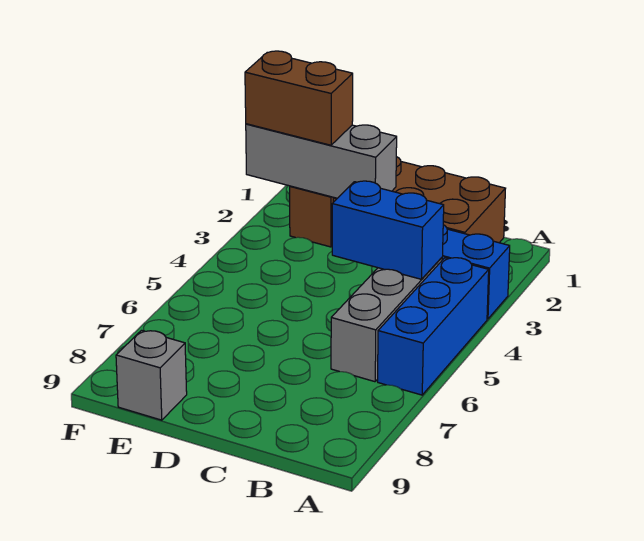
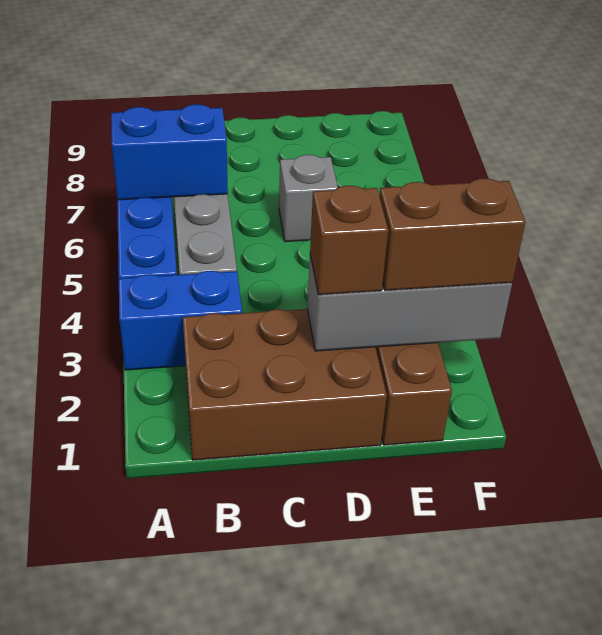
blue 1x2 brick [332,181,444,279] -> blue 1x2 brick moved to [111,104,228,200]
none -> brown 1x1 brick [310,186,388,295]
grey 1x1 brick [116,330,187,420] -> grey 1x1 brick moved to [279,155,338,242]

